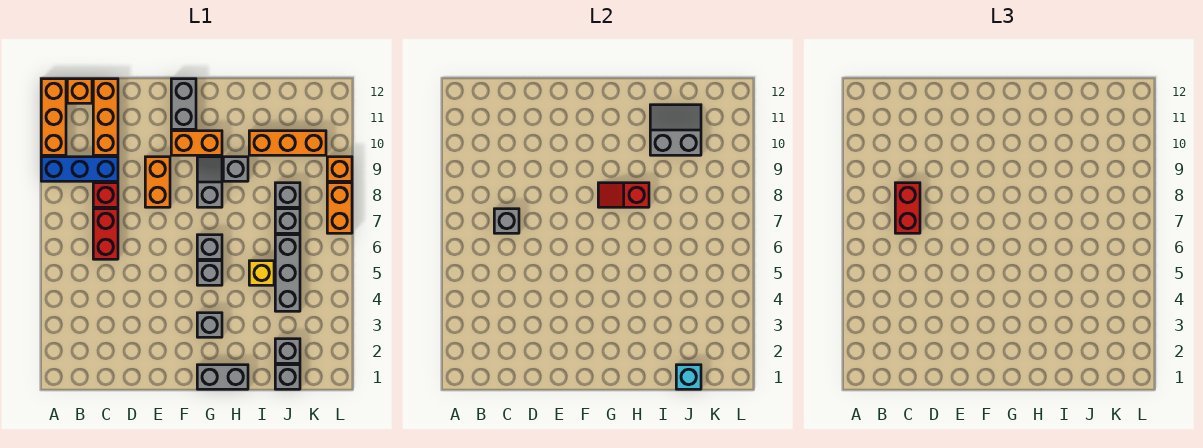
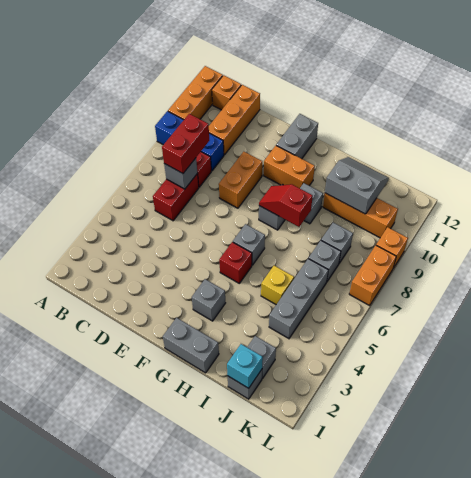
grey 1x1 brick [197,261,222,285] -> red 1x1 brick [219,242,252,283]

